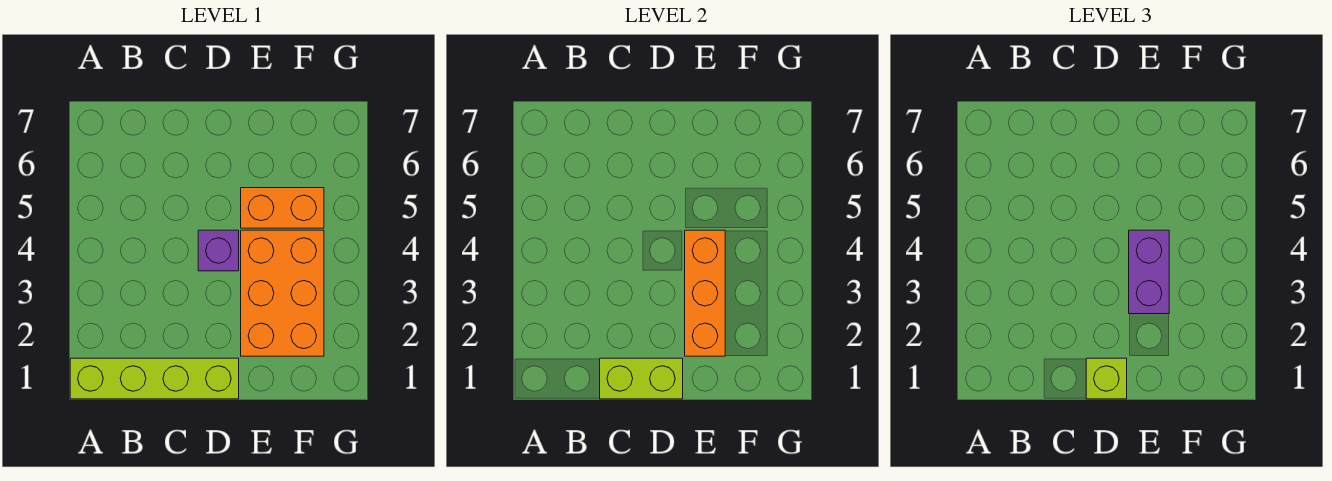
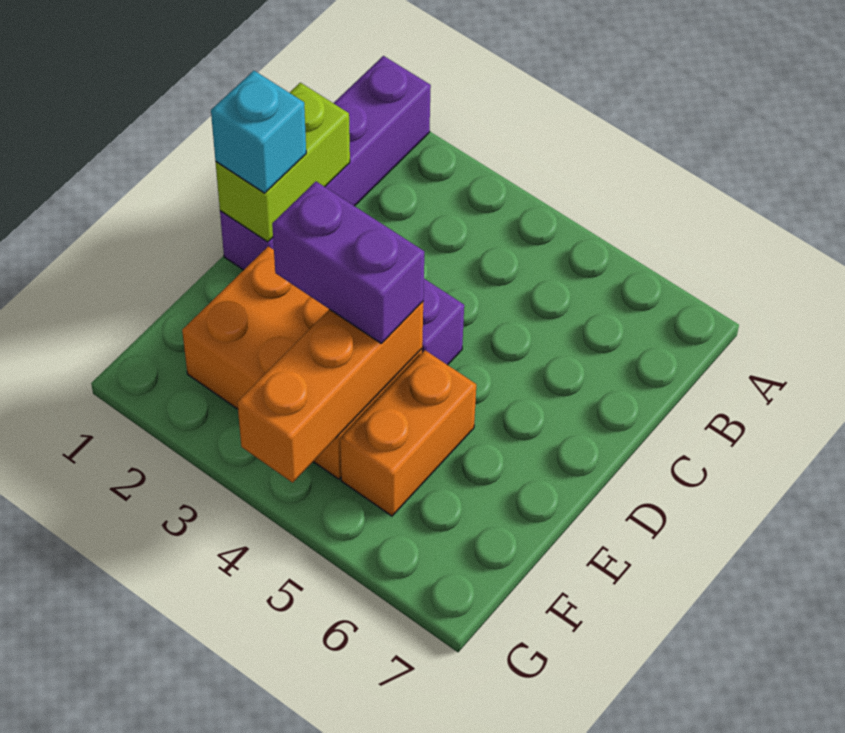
lime 1x4 brick [70,358,239,399] -> purple 1x4 brick [220,56,431,270]
lime 1x1 brick [1086,358,1127,399] -> cyan 1x1 brick [211,71,306,193]
orange 1x3 brick [685,230,725,356] -> orange 1x3 brick turned to [237,302,423,483]

